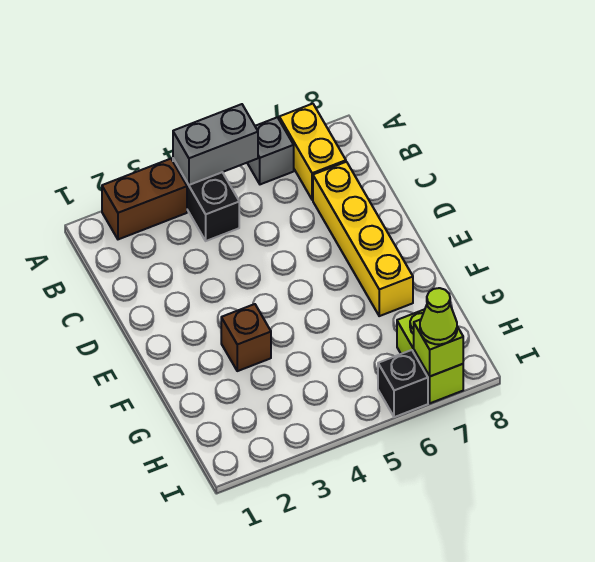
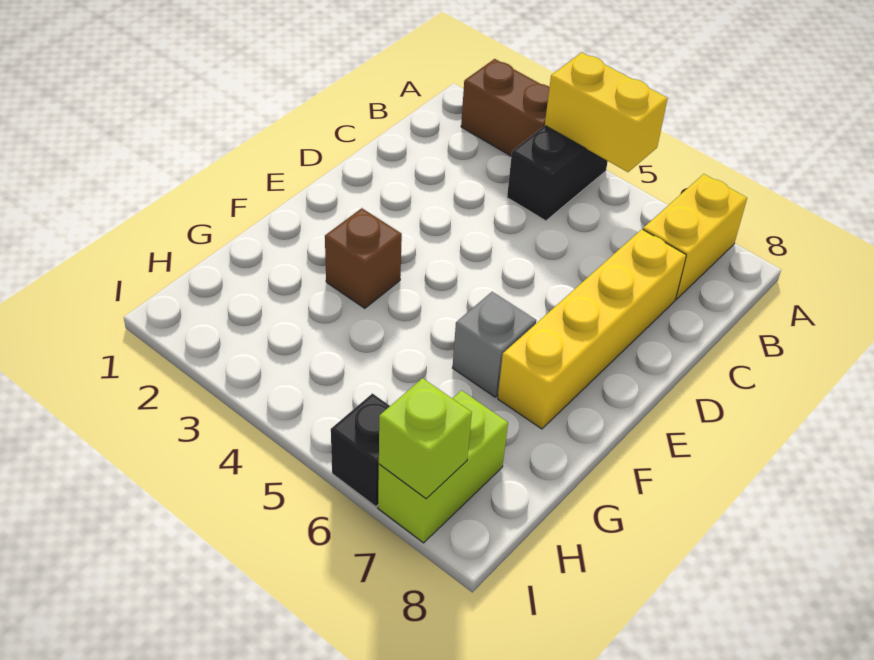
grey 1x2 brick [173,104,258,185] -> yellow 1x2 brick [545,53,668,172]
grey 1x1 brick [247,117,294,184] -> grey 1x1 brick moved to [453,292,536,397]
lime 1x1 cone [420,288,457,344] -> none

